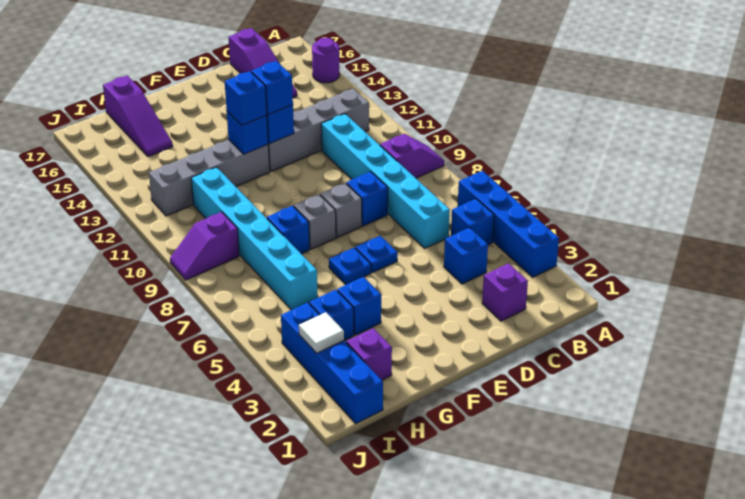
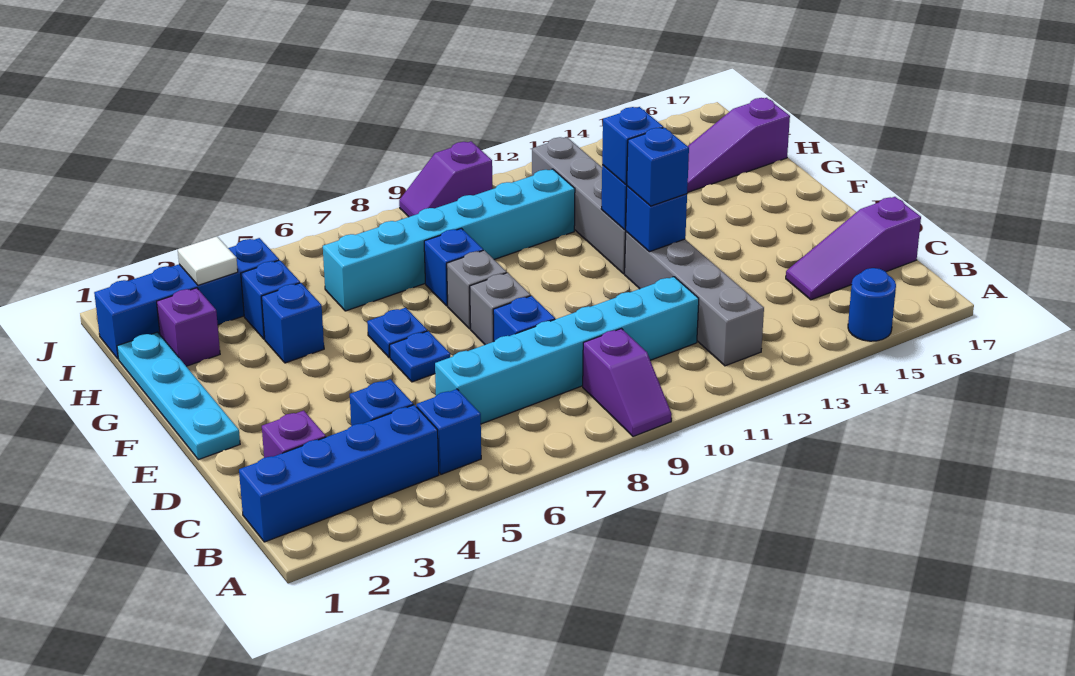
blue 1x4 brick [458,171,559,277] -> blue 1x4 brick moved to [239,405,439,542]
purple 1x1 round brick [312,38,340,83] -> blue 1x1 round brick [848,268,896,341]
none -> cyan 1x4 plate [117,332,240,460]
purple 1x2 slope [170,212,239,280] -> purple 1x2 slope turned to [399,141,492,217]

